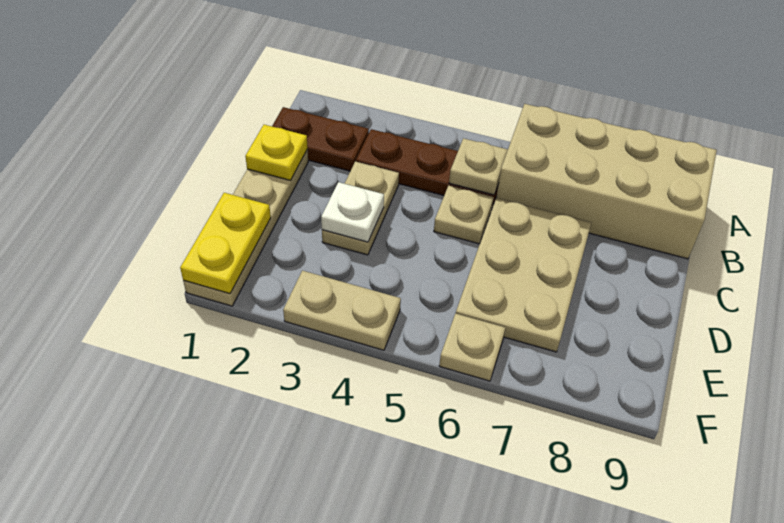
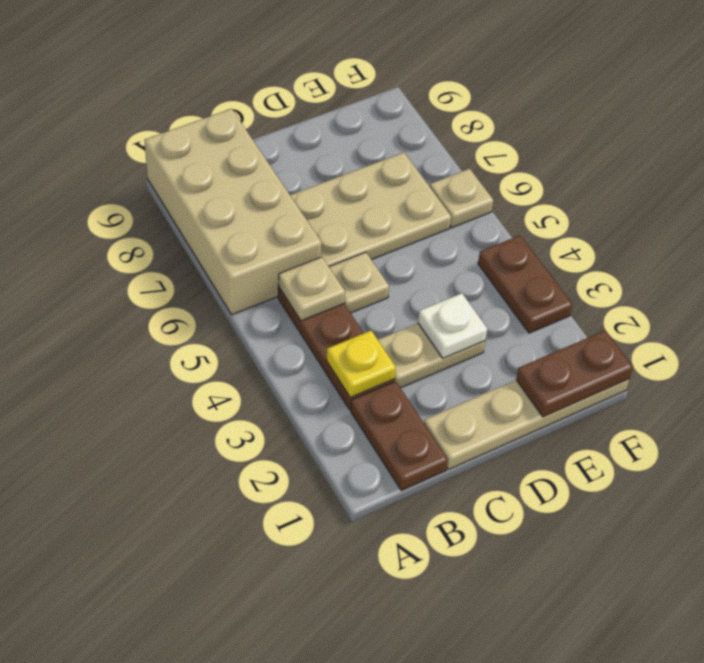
yellow 1x1 plate [245,125,308,180] -> yellow 1x1 plate moved to [326,331,396,398]
yellow 1x2 plate [180,193,271,294] -> brown 1x2 plate [516,331,633,417]
tan 1x2 plate [283,271,401,350] -> brown 1x2 plate [478,235,573,333]

